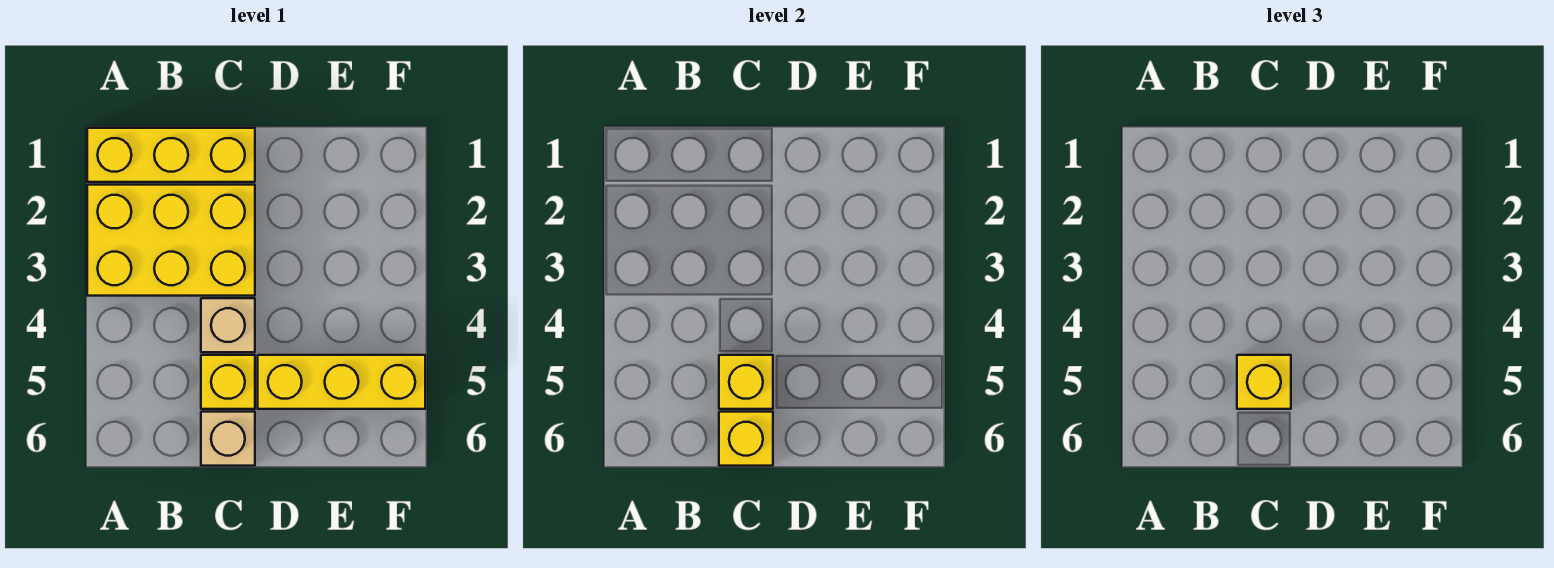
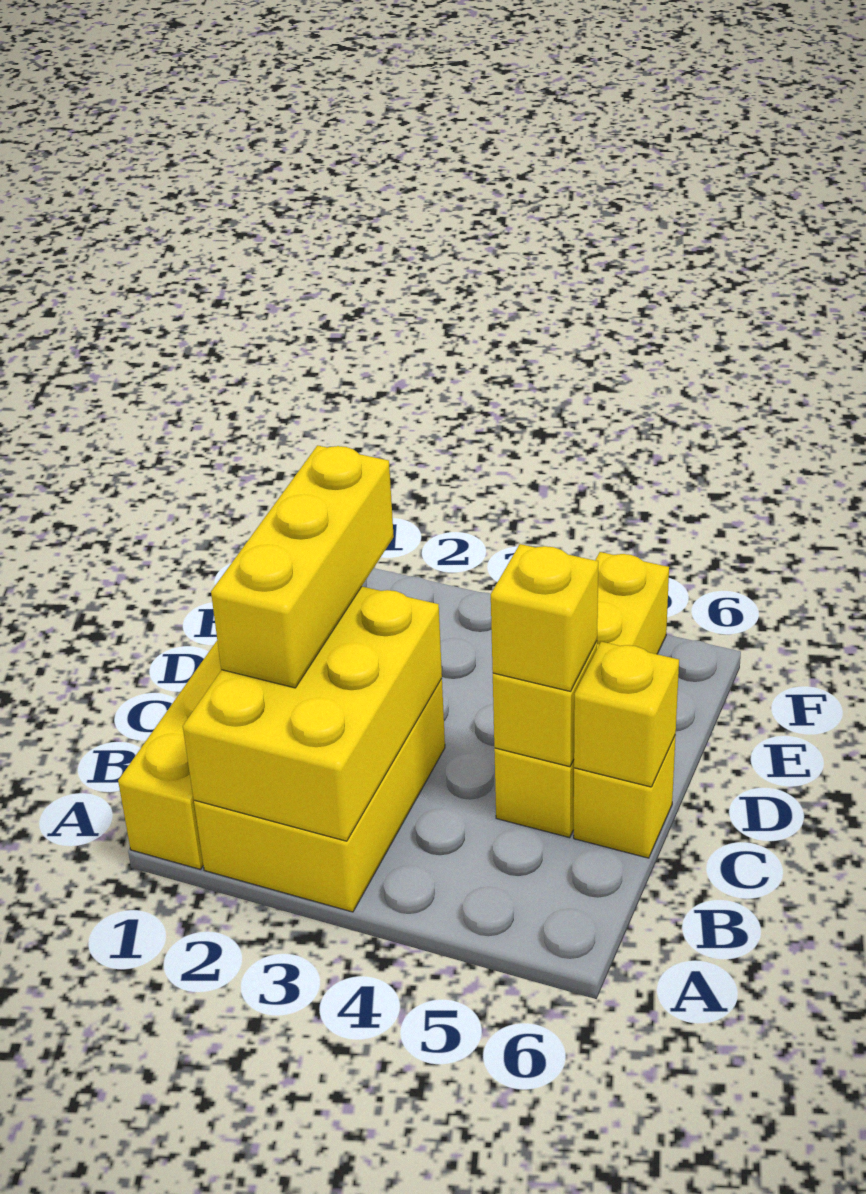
none -> yellow 2x3 brick [183,587,442,841]
none -> yellow 1x3 brick [211,445,394,688]
tan 1x1 brick [201,298,255,352] -> none
tan 1x1 brick [201,412,255,466] -> yellow 1x1 brick [574,735,676,858]

